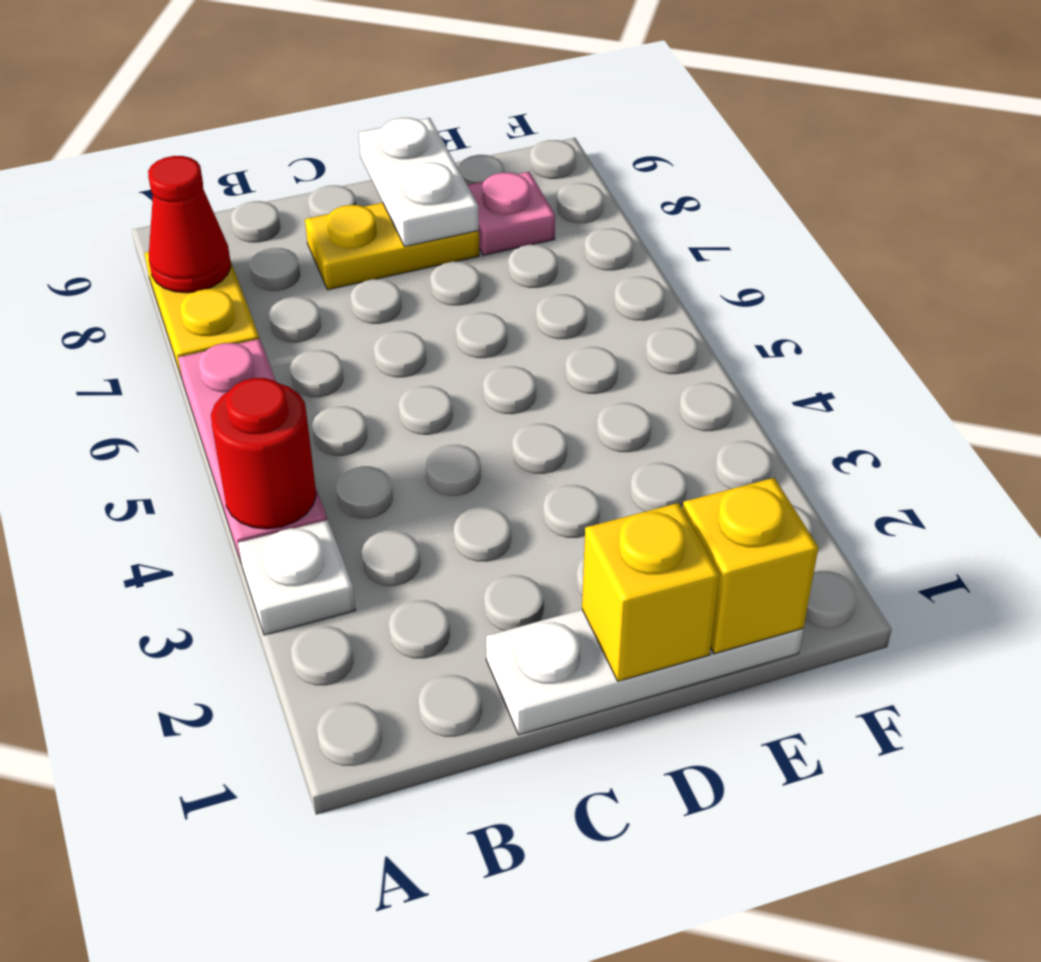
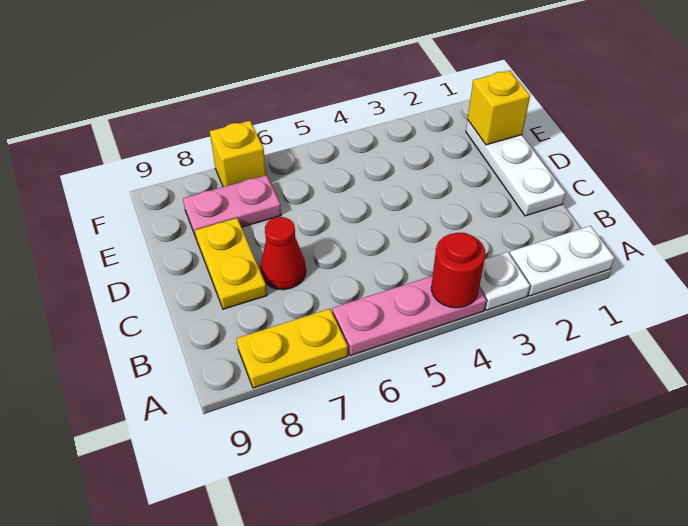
red 1x1 cone [148,156,231,293] -> red 1x1 cone moved to [260,217,306,290]
yellow 1x1 brick [582,503,720,681] -> yellow 1x1 brick moved to [210,121,266,187]
white 1x2 plate [359,118,479,247] -> white 1x2 plate moved to [510,226,615,296]
pink 1x1 plate [467,172,555,255] -> pink 1x2 plate [183,175,281,240]

